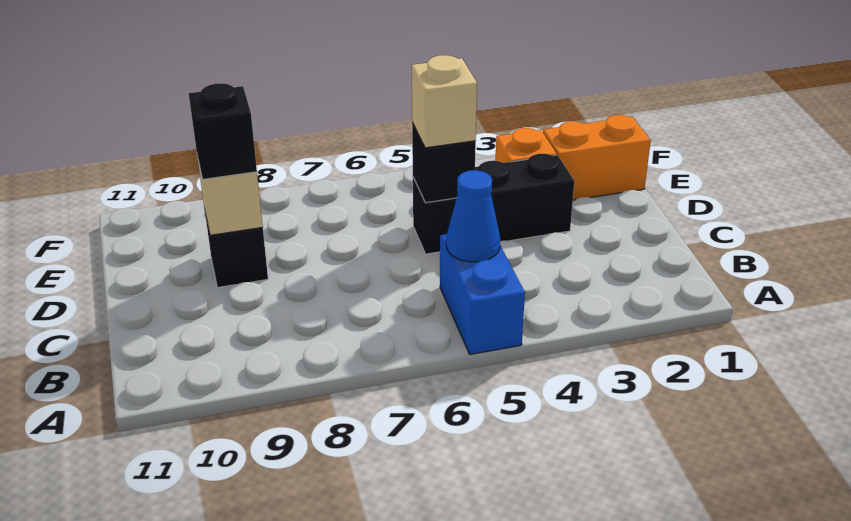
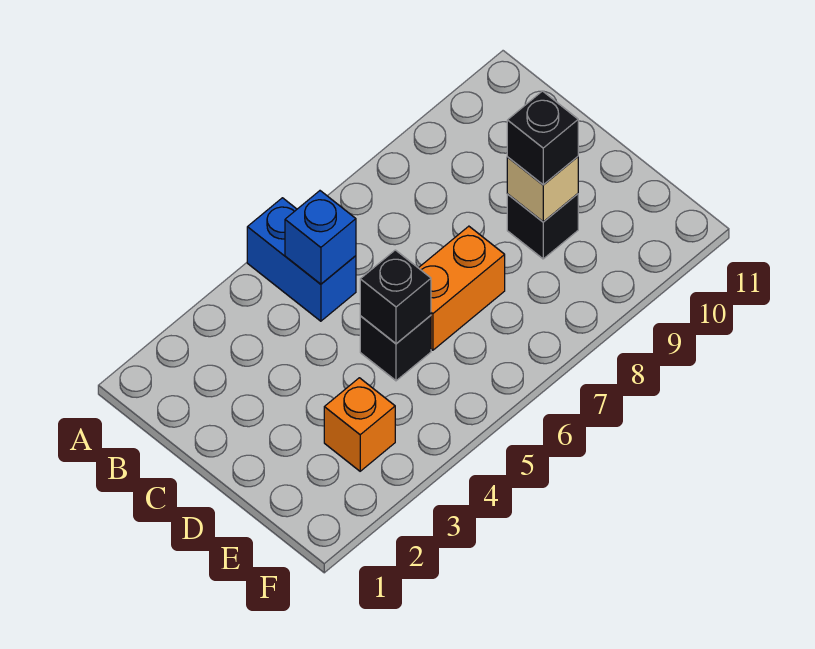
blue 1x1 cone [446,170,500,262] -> blue 1x1 brick [285,191,356,284]
black 1x3 brick [413,154,574,254] -> black 1x1 brick [360,315,431,381]
tan 1x1 brick [412,55,477,148] -> none
orange 1x2 brick [543,115,651,200] -> orange 1x2 brick moved to [419,226,505,350]

